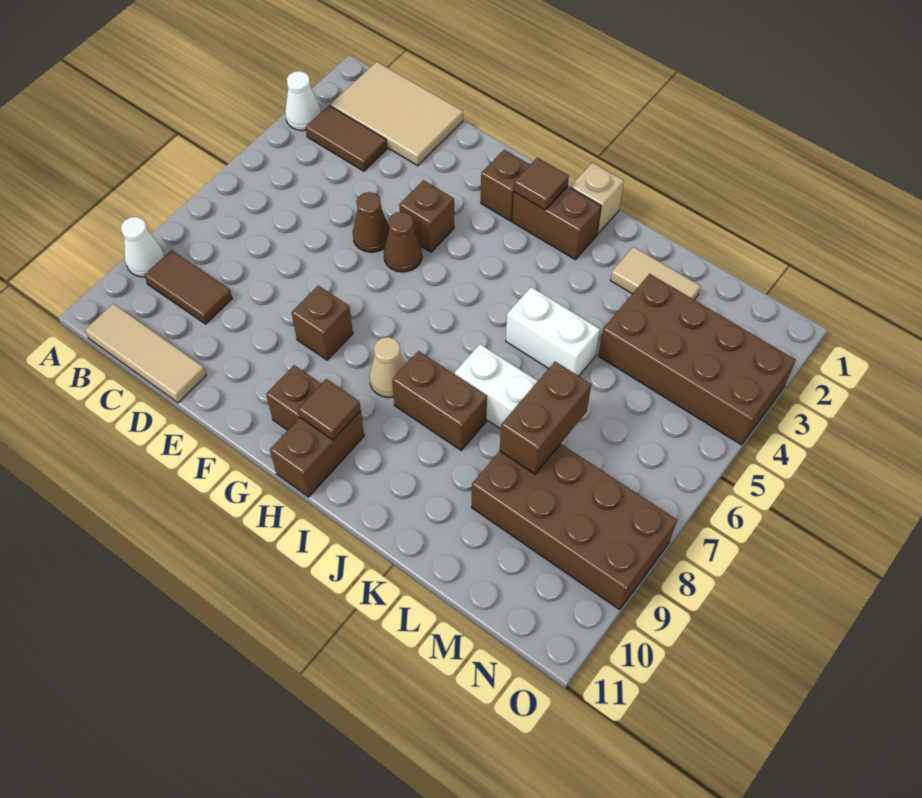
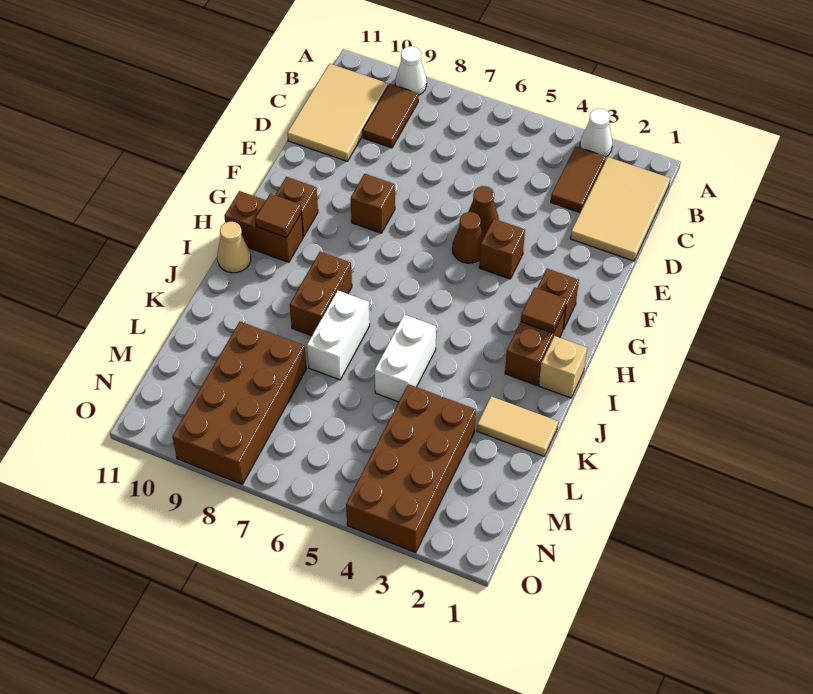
tan 1x3 tile [85,304,206,403] -> tan 2x3 tile [287,64,388,161]
tan 1x1 cone [369,337,406,398] -> tan 1x1 cone moved to [217,222,251,273]
tan 1x2 tile [610,247,701,300] -> tan 1x2 tile turned to [477,396,558,456]
brown 1x2 brick [500,362,591,474] -> none

